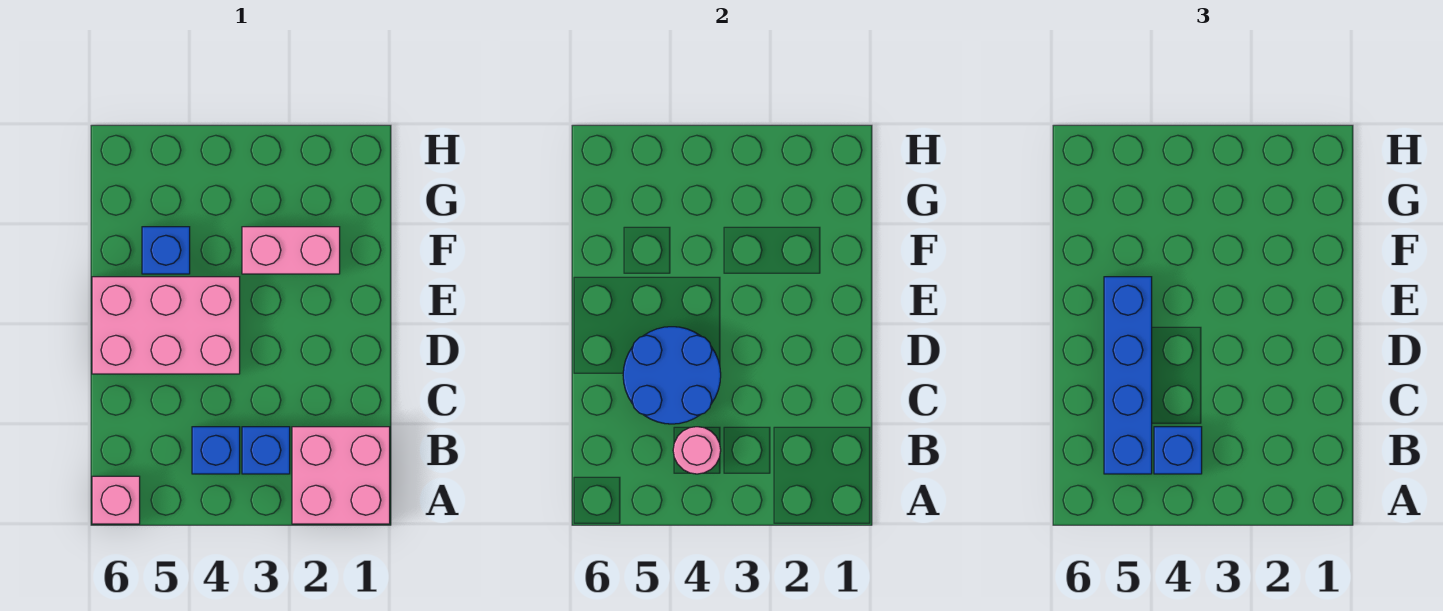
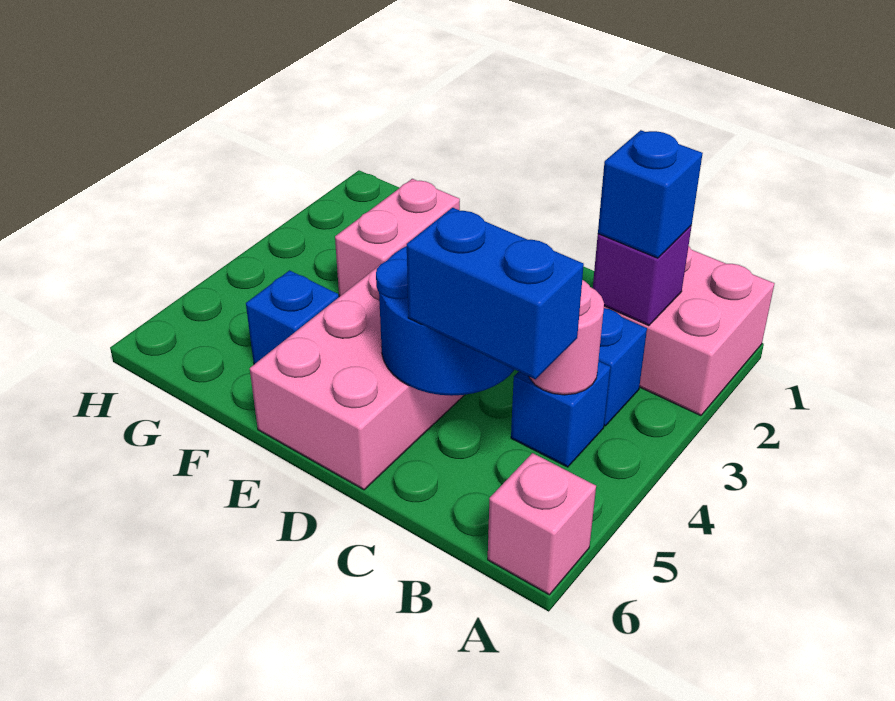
none -> purple 1x1 brick [593,226,691,326]
blue 1x1 brick [1154,427,1202,474] -> blue 1x1 brick moved to [598,130,703,258]
blue 1x4 brick [1104,277,1152,474] -> blue 1x2 brick [407,208,584,379]

